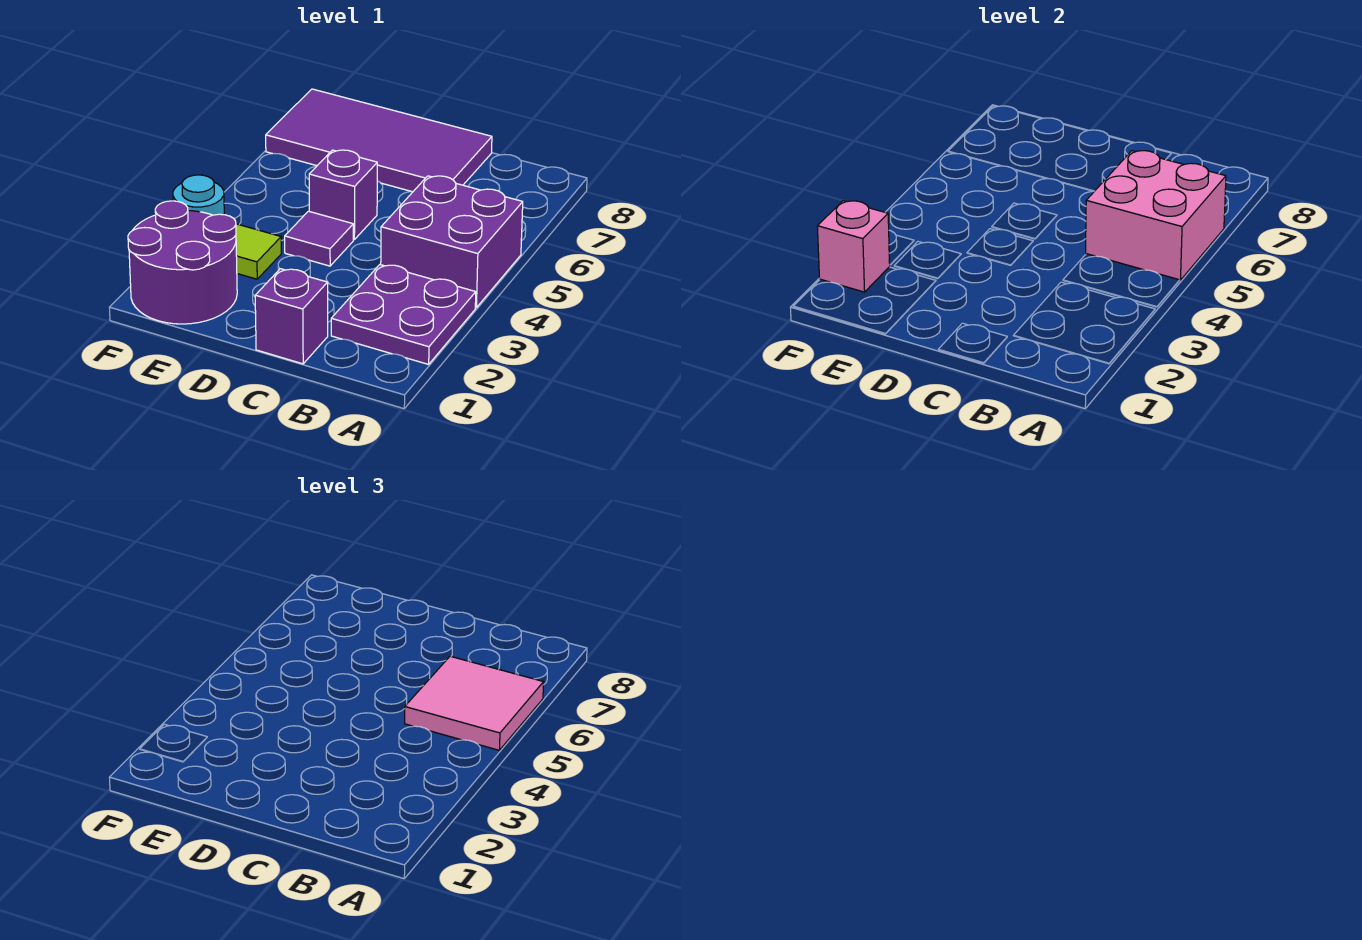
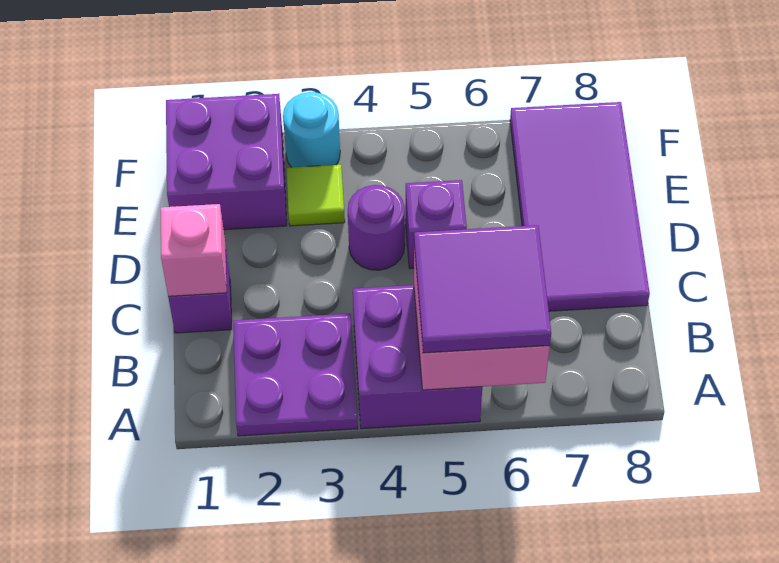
pink 2x2 tile [405,656,544,750] -> purple 2x2 tile [414,225,551,353]
purple 1x1 tile [285,211,353,266] -> purple 1x1 round brick [348,185,405,270]
purple 2x2 round brick [128,201,237,324] -> purple 2x2 brick [166,94,287,230]
pink 1x1 brick [817,201,890,292] -> pink 1x1 brick moved to [161,204,227,297]

